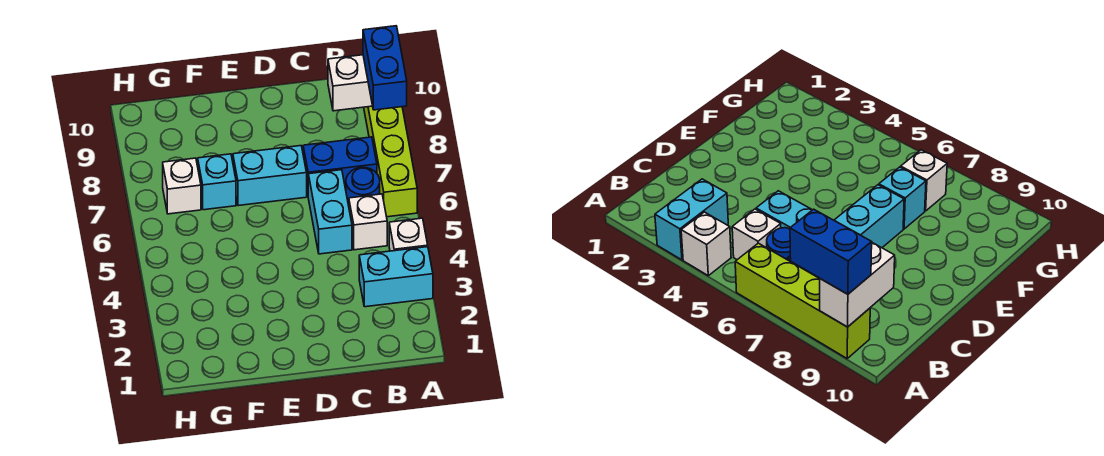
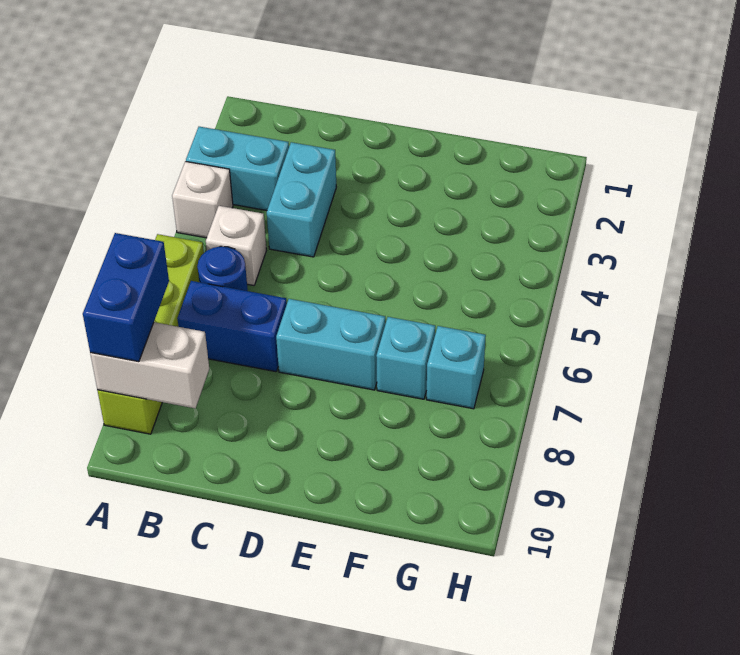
cyan 1x2 brick [308,170,352,254] -> cyan 1x2 brick moved to [267,142,336,257]
white 1x1 brick [163,158,201,214] -> cyan 1x1 brick [426,326,486,409]

